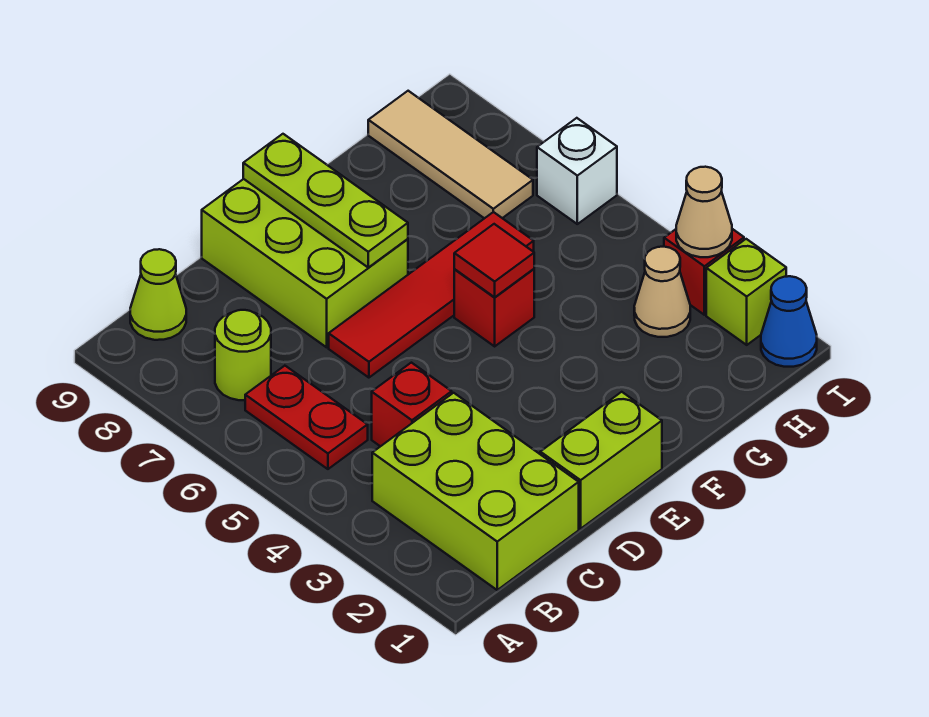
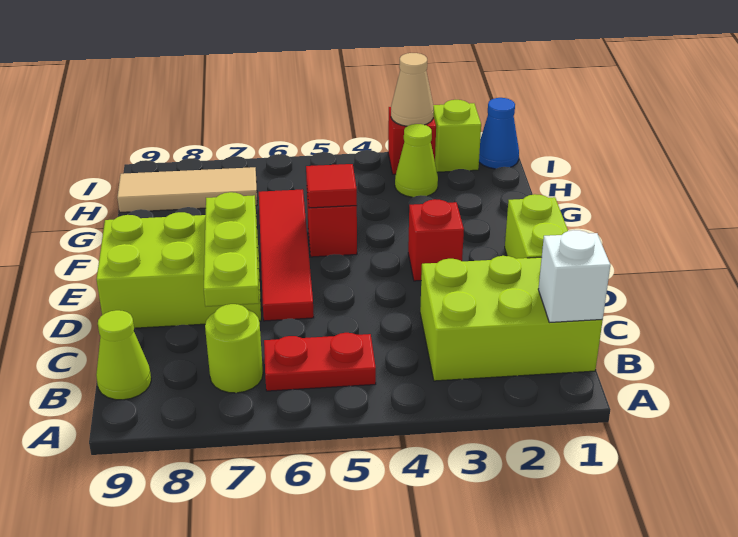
red 1x1 brick [372,363,452,446] -> red 1x1 brick moved to [408,199,464,281]
lime 1x3 plate [243,134,408,267] -> lime 1x3 plate turned to [204,192,259,306]
tan 1x1 cone [634,247,690,337] -> lime 1x1 cone [395,124,438,197]
white 1x1 brick [537,118,617,224] -> white 1x1 brick moved to [538,230,610,322]

